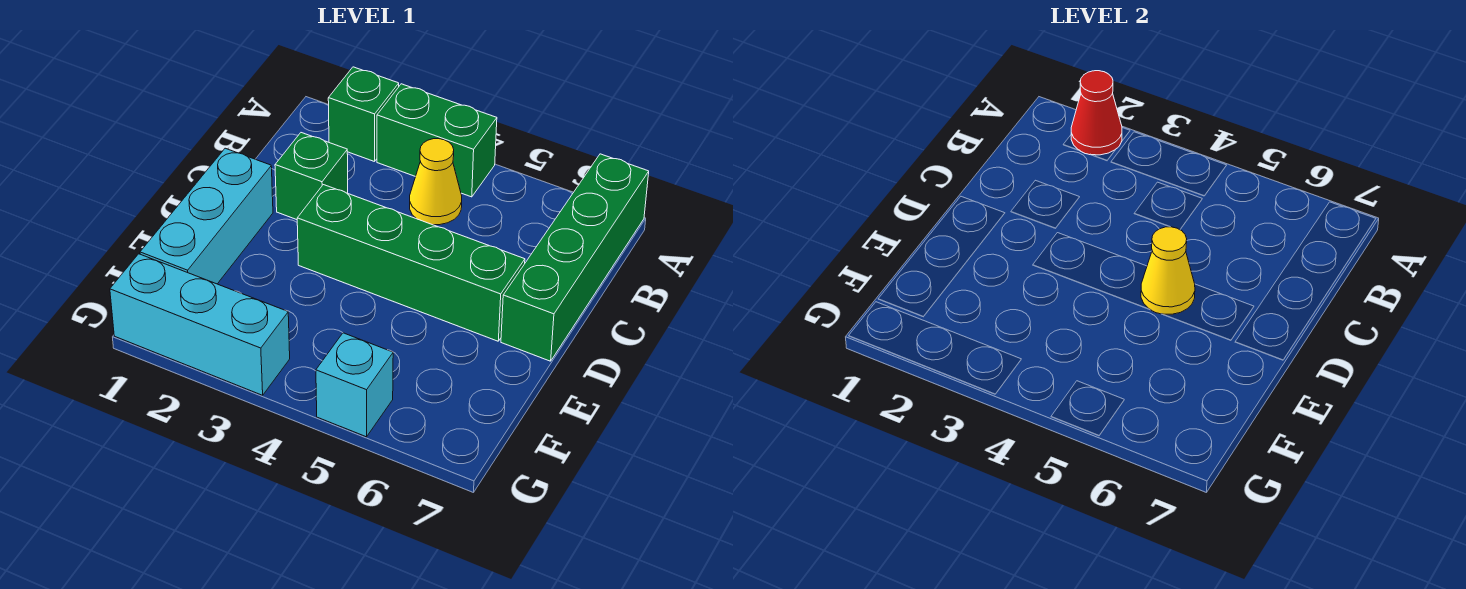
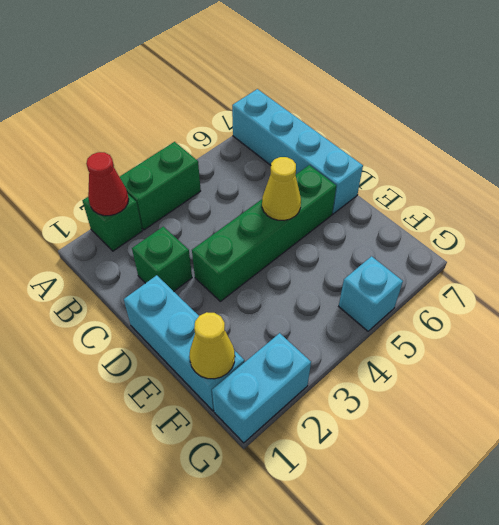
green 1x4 brick [501,154,649,361] -> cyan 1x4 brick [232,89,363,214]
yellow 1x1 cone [410,139,462,225] -> yellow 1x1 cone moved to [189,312,235,379]
cyan 1x3 brick [110,254,290,395] -> cyan 1x2 brick [212,333,311,443]

